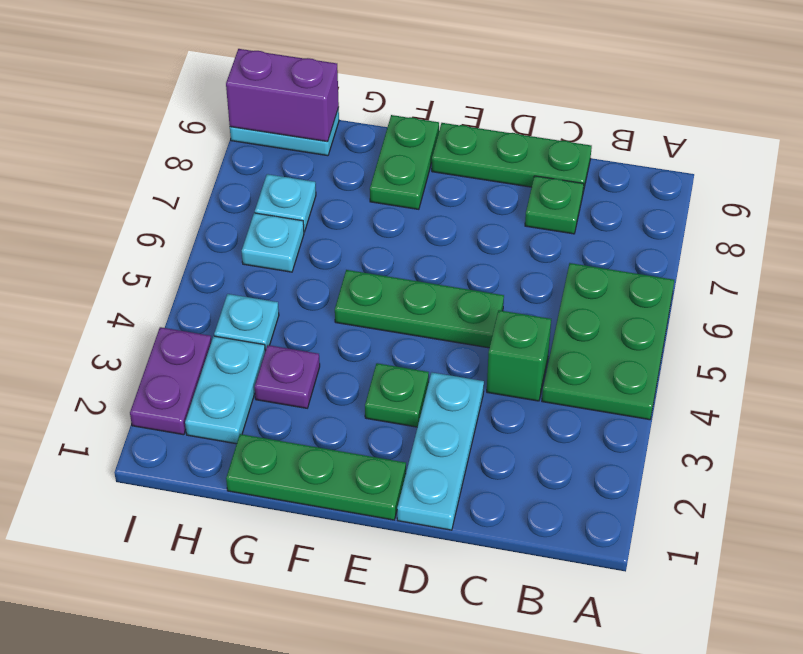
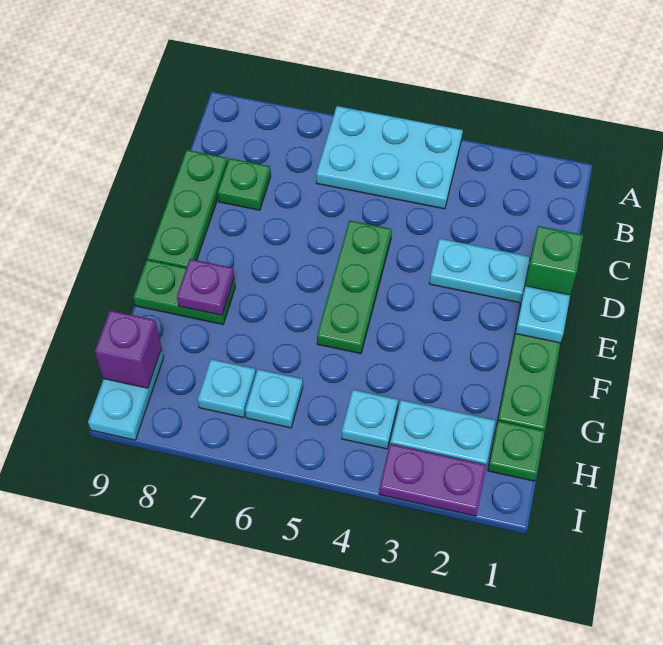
green 2x3 plate [542,263,674,420] -> cyan 2x3 plate [316,106,463,209]
green 1x1 brick [487,310,551,401] -> green 1x1 brick moved to [524,226,583,295]
none -> cyan 1x1 plate [515,286,570,343]
green 1x1 plate [365,363,429,427] -> green 1x1 plate moved to [488,421,545,481]
purple 1x1 plate [255,345,320,408] -> purple 1x1 plate moved to [177,259,234,315]
purple 1x2 brick [226,49,339,142] -> purple 1x1 brick [95,311,162,388]

